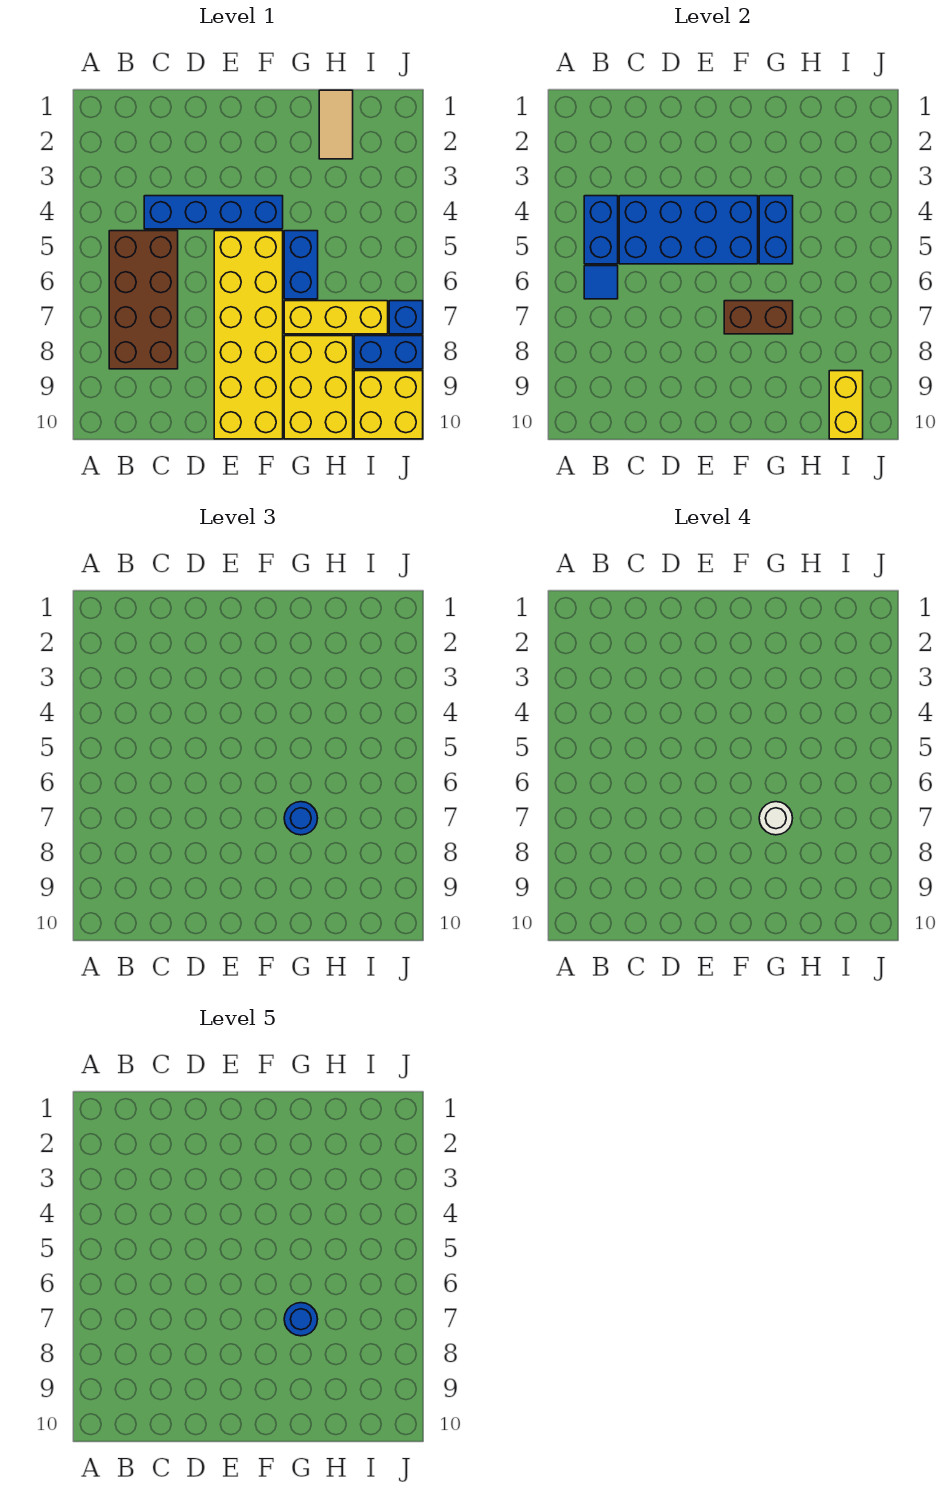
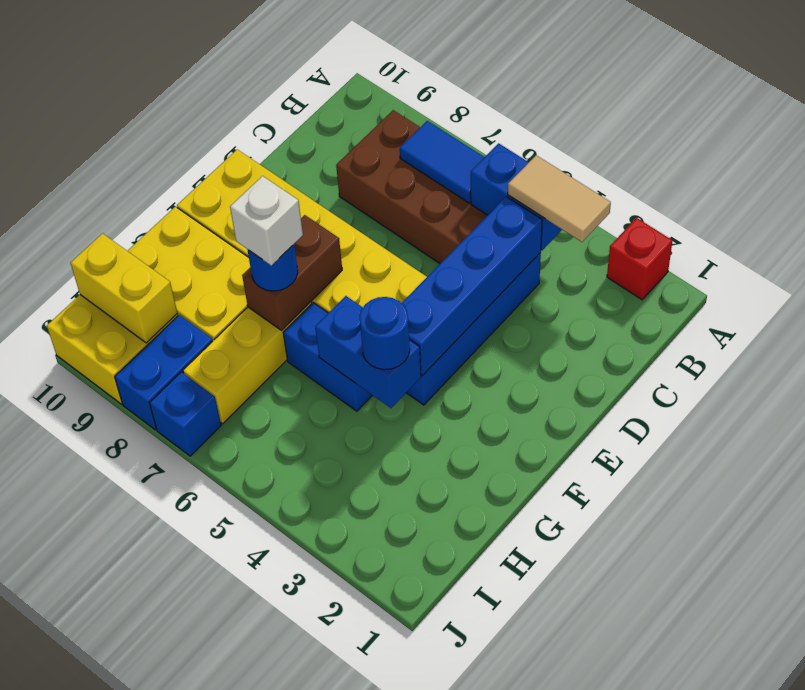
none -> red 1x1 brick [607,218,672,300]
blue 1x1 tile [584,266,618,299] -> blue 1x2 tile [400,121,484,203]
blue 2x4 brick [619,196,758,264] -> blue 1x4 brick [402,197,542,375]
white 1x1 round brick [759,802,793,835] -> white 1x1 brick [230,176,303,265]
blue 1x1 round brick [284,1303,318,1336] -> blue 1x1 round brick moved to [359,297,410,370]
tan 1x2 tile [319,90,353,159] -> tan 1x2 tile moved to [508,155,611,242]

